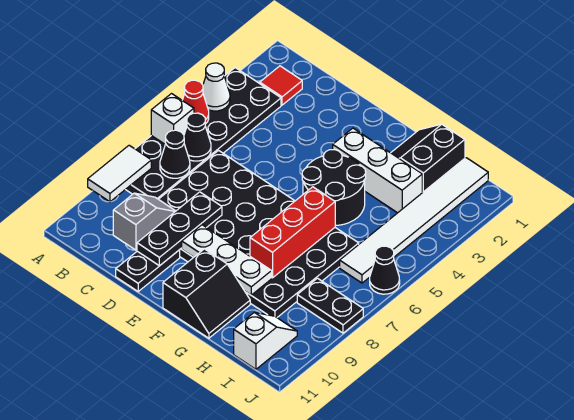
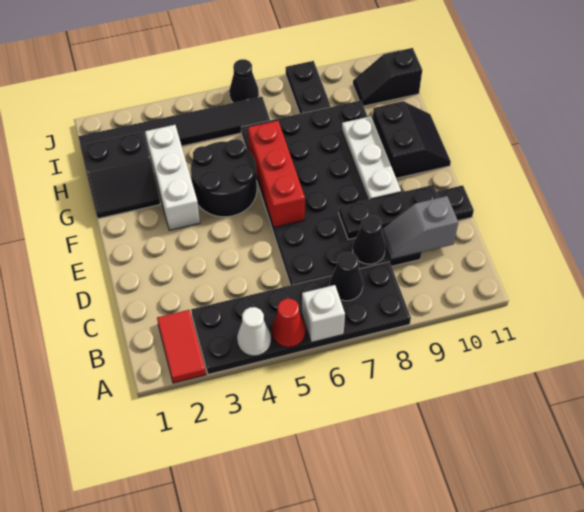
white 1x2 tile [88,145,151,202] -> none
red 1x1 tile [260,66,302,105] -> red 1x2 tile [157,310,206,383]
black 1x1 cone [184,113,211,161] -> black 1x1 cone moved to [353,216,385,264]
black 2x2 slope [163,249,250,338] -> black 2x2 slope turned to [373,101,451,178]
red 1x3 brick [250,187,335,278] -> red 1x3 brick turned to [248,121,305,227]
white 1x6 tile [340,158,488,283] -> black 1x6 tile [78,97,270,146]
white 1x2 slope [234,312,297,369] -> black 1x2 slope [353,48,422,106]

